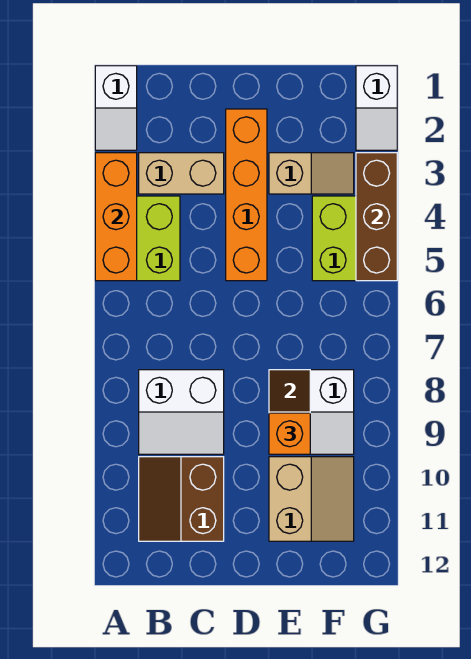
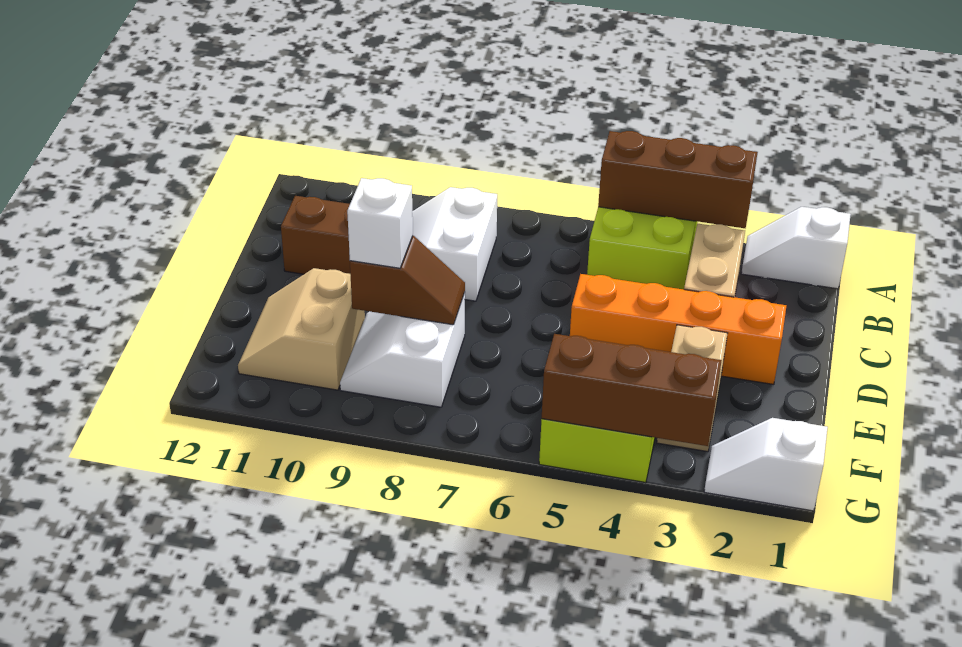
orange 1x3 brick [95,153,137,281] -> brown 1x3 brick [598,131,758,228]
orange 1x1 brick [269,413,310,454] -> white 1x1 brick [347,178,413,268]
tan 2x2 slope [269,457,354,541] -> tan 2x2 slope turned to [238,268,365,390]

